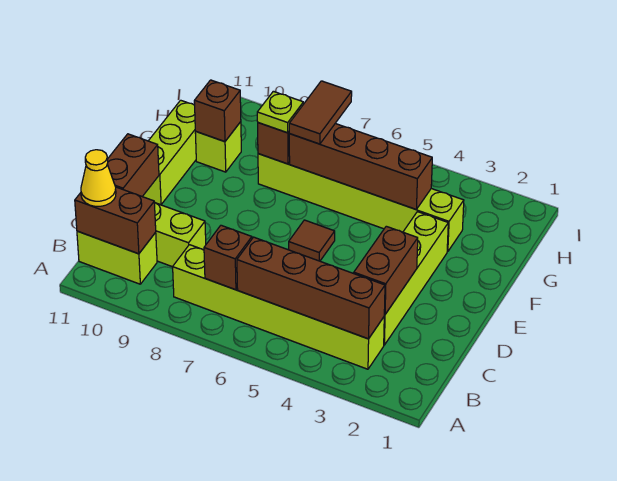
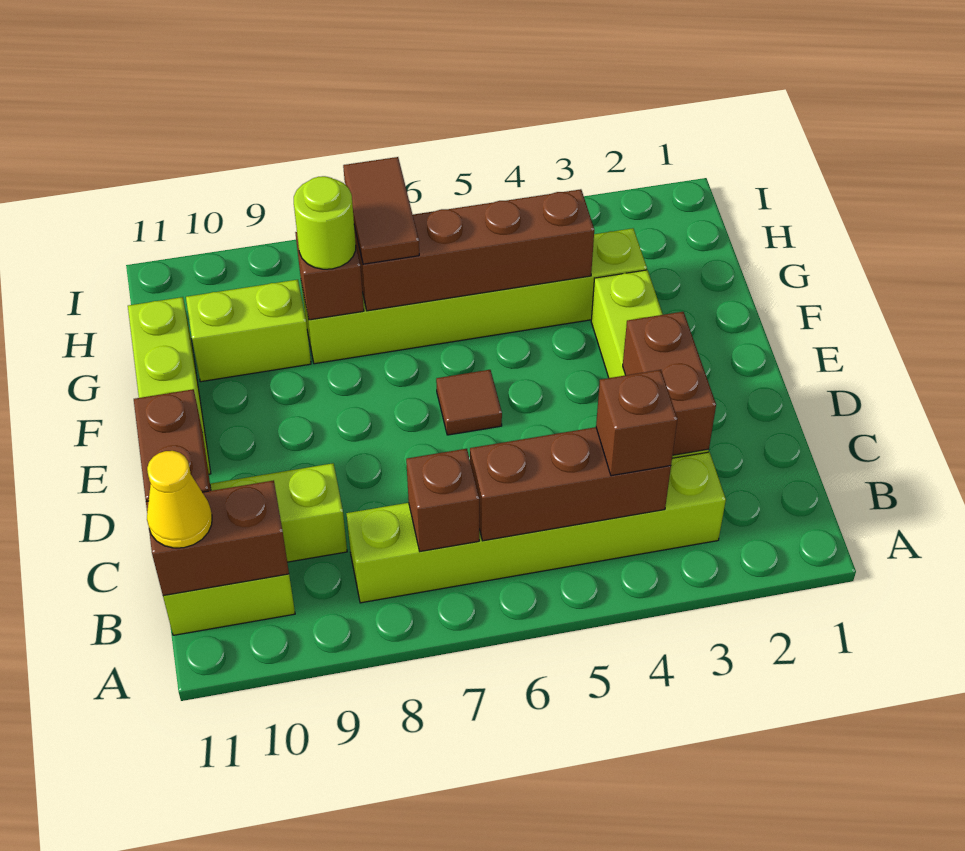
brown 1x4 brick [237,237,385,339] -> brown 1x3 brick [470,427,671,541]
lime 1x1 plate [257,91,303,133] -> lime 1x1 round brick [294,176,356,269]
lime 1x1 brick [195,122,241,172] -> lime 1x2 brick [186,280,311,382]
brown 1x1 brick [194,80,241,142] -> brown 1x1 brick moved to [596,370,677,476]

